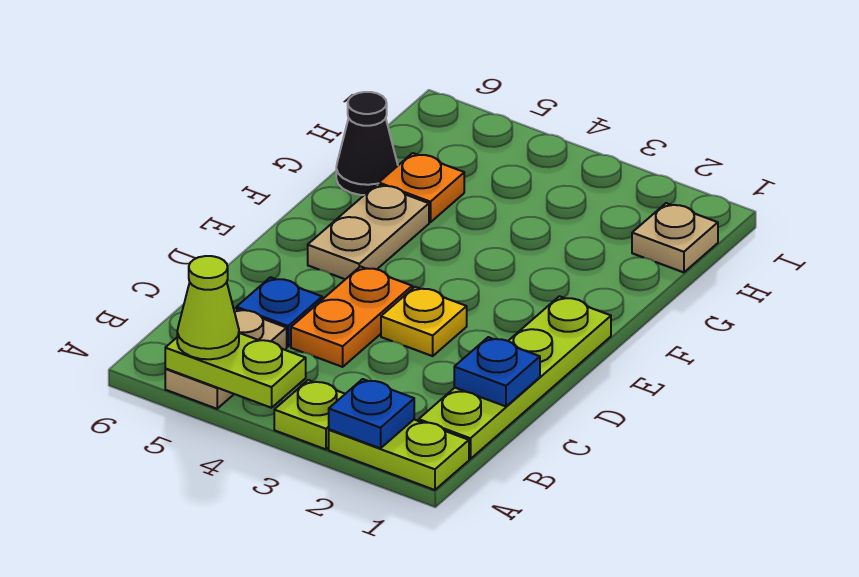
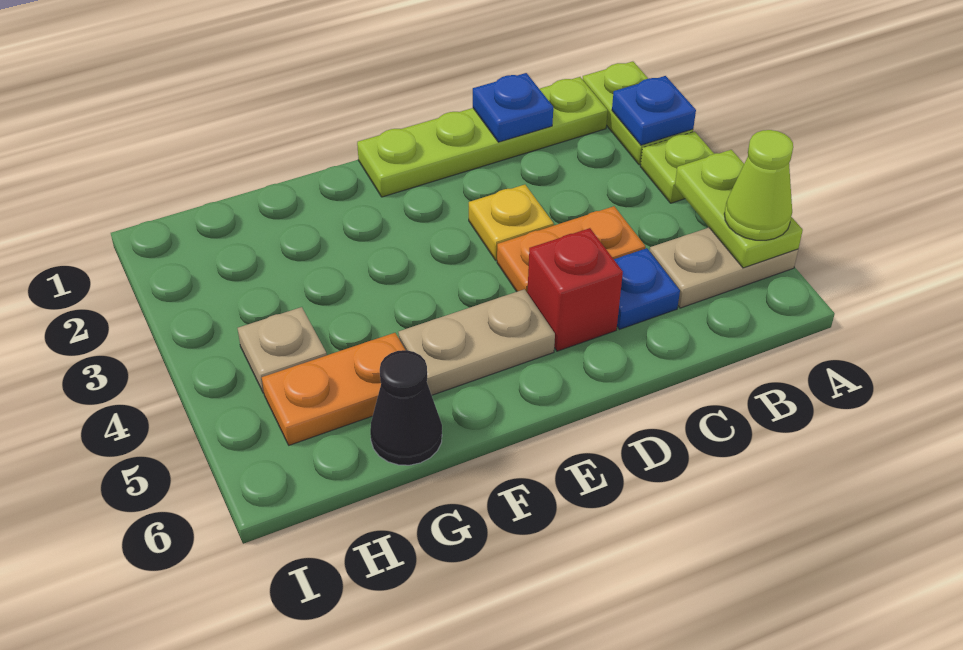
none -> red 1x1 brick [527,228,623,351]
orange 1x1 plate [379,153,464,222] -> orange 1x2 plate [262,333,405,445]
tan 1x1 plate [632,203,718,272] -> tan 1x1 plate moved to [238,307,327,393]

